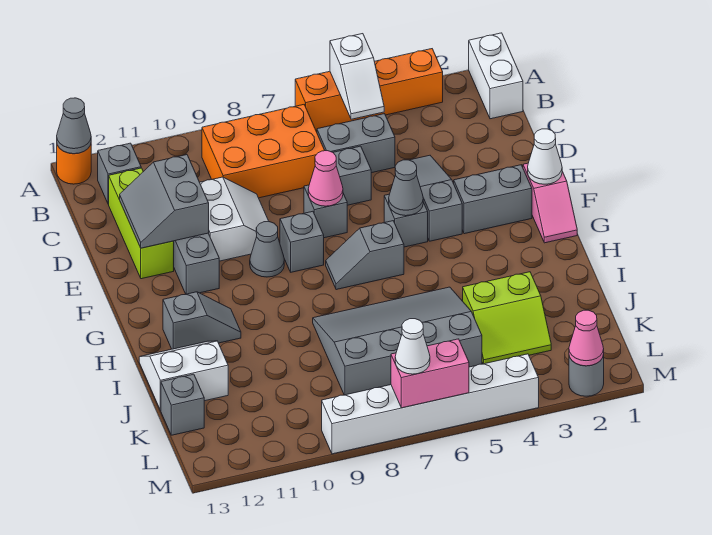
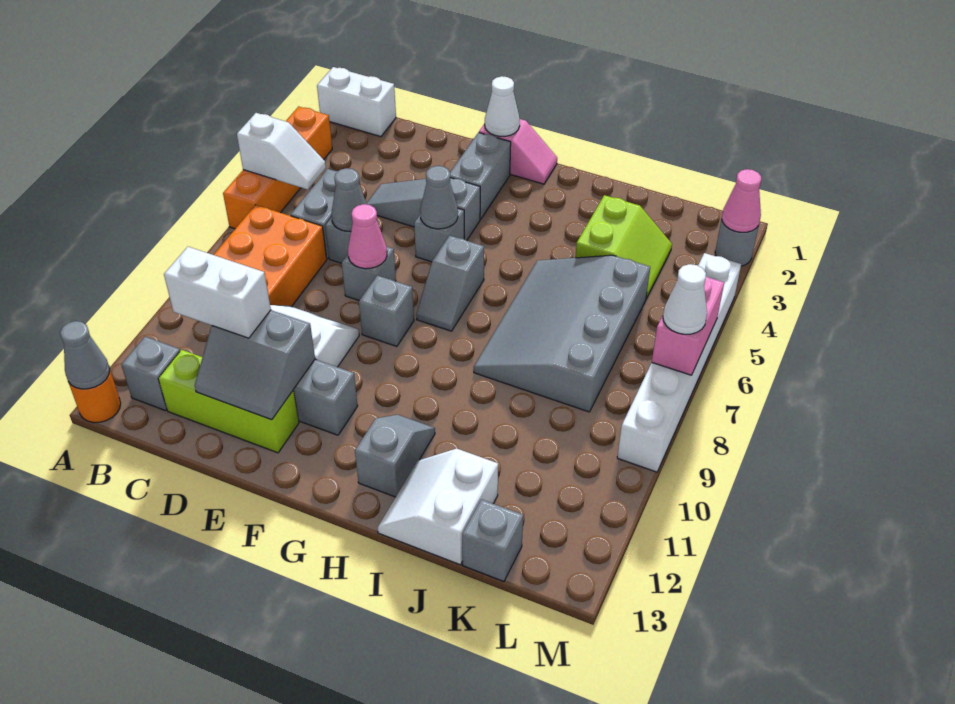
none -> white 1x2 brick [164,247,271,338]
grey 1x1 cone [250,222,284,277] -> grey 1x1 cone moved to [331,168,367,231]

